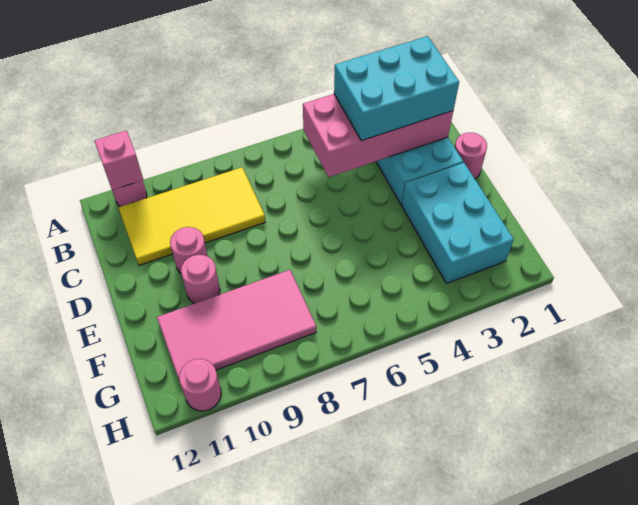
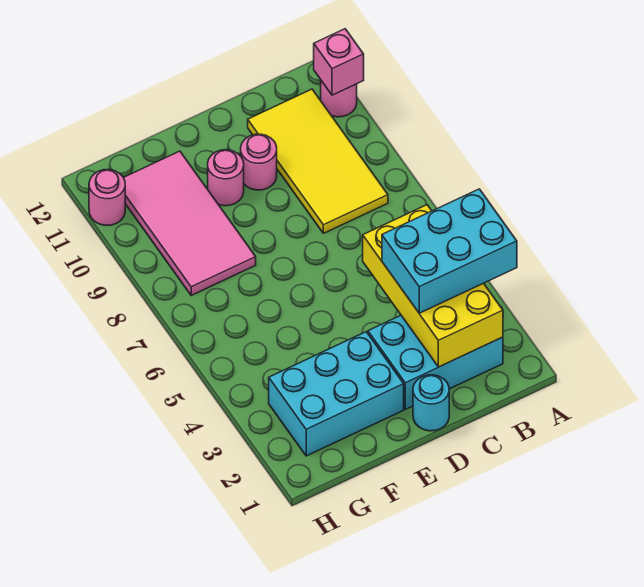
pink 2x4 brick [303,94,453,177] -> yellow 2x4 brick [363,205,503,367]
cyan 2x3 brick [334,36,459,141] -> cyan 2x3 brick turned to [382,189,517,313]
pink 1x1 round brick [455,133,487,179] -> cyan 1x1 round brick [413,375,449,431]

